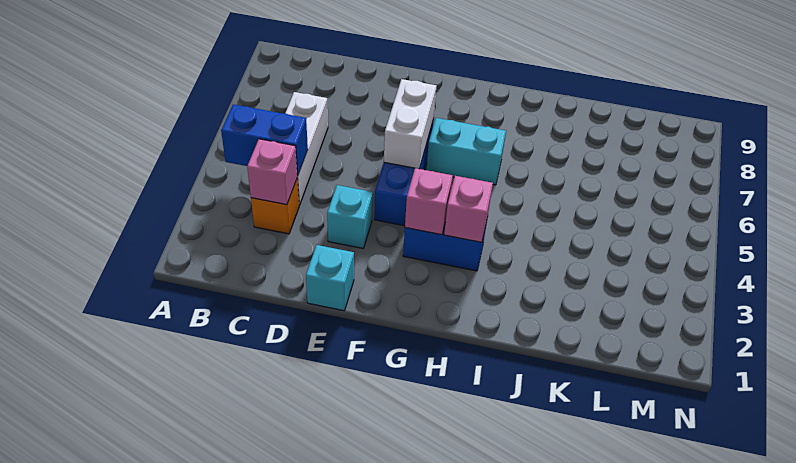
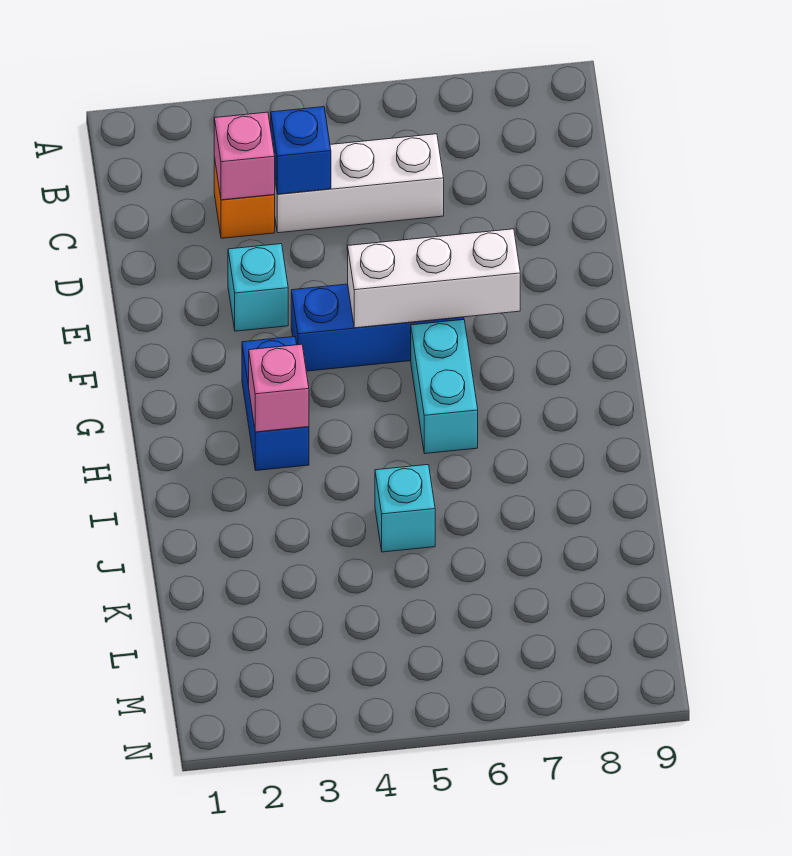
blue 1x2 brick [221,104,308,176] -> blue 1x1 brick [271,107,331,194]
cyan 1x1 brick [306,245,354,311] -> cyan 1x1 brick moved to [375,465,435,552]
white 1x2 brick [384,79,437,169] -> white 1x3 brick [348,229,520,328]
pink 1x1 brick [405,168,453,235] -> none

